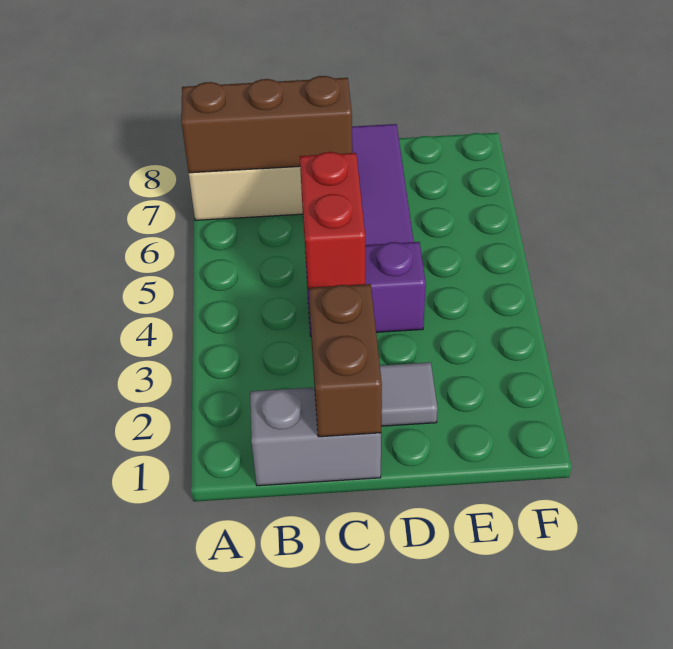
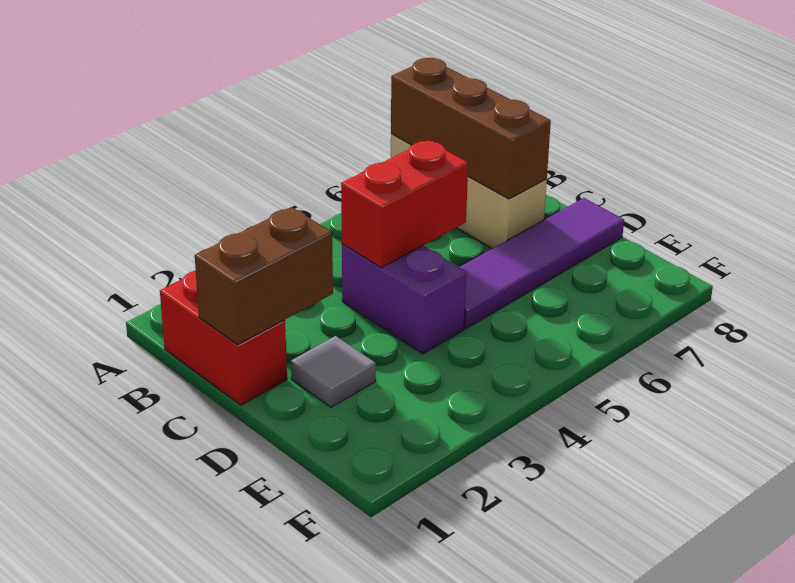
grey 1x2 brick [250,387,381,486] -> red 1x2 brick [160,270,287,405]

